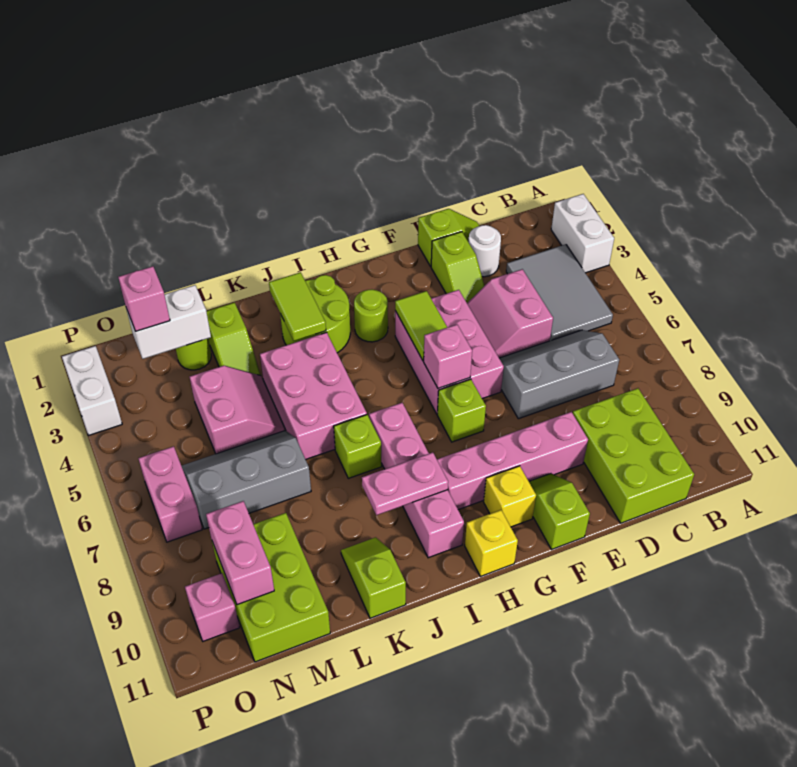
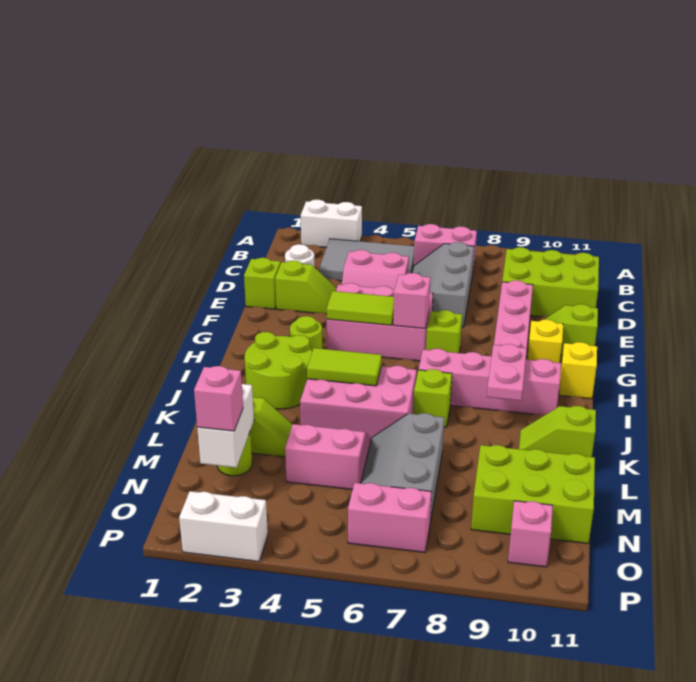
lime 1x2 tile [269,272,326,341] -> lime 1x2 tile moved to [307,348,382,386]
pink 1x2 brick [206,501,274,605] -> pink 1x2 brick moved to [414,224,477,275]

